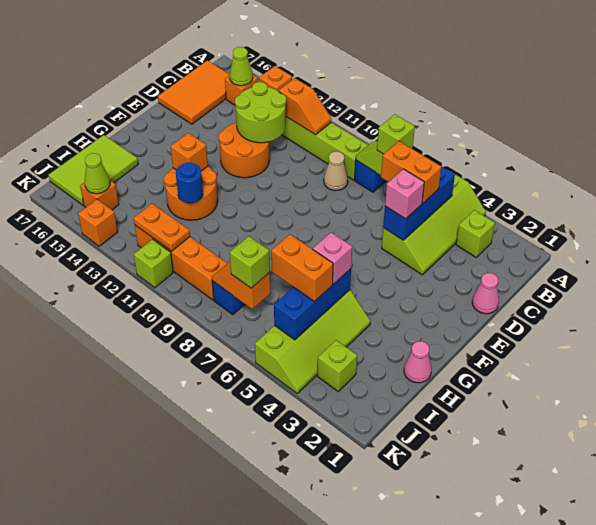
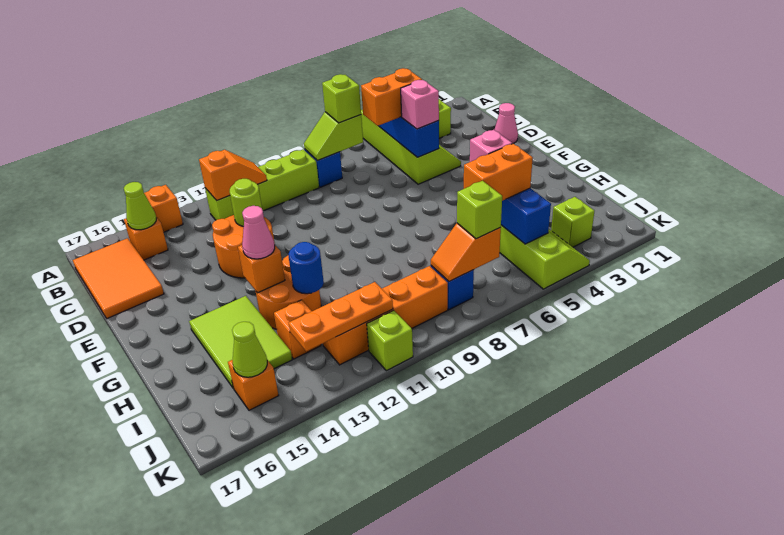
tan 1x1 cone [324,151,348,190] -> none
lime 2x2 round brick [235,82,286,143] -> lime 1x1 round brick [230,179,262,226]
pink 1x1 cone [404,341,432,383] -> pink 1x1 cone moved to [242,206,275,259]
lime 2x3 tile [49,135,138,205] -> lime 2x3 tile moved to [189,296,292,388]
orange 1x2 plate [134,204,190,251] -> orange 1x3 plate [289,282,393,351]
orange 1x1 brick [78,199,118,246] -> orange 1x1 brick moved to [274,300,321,359]

